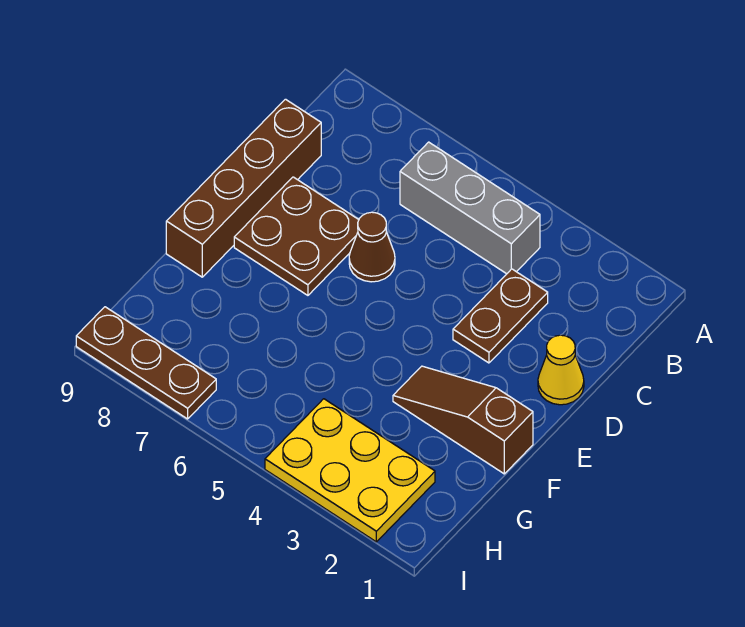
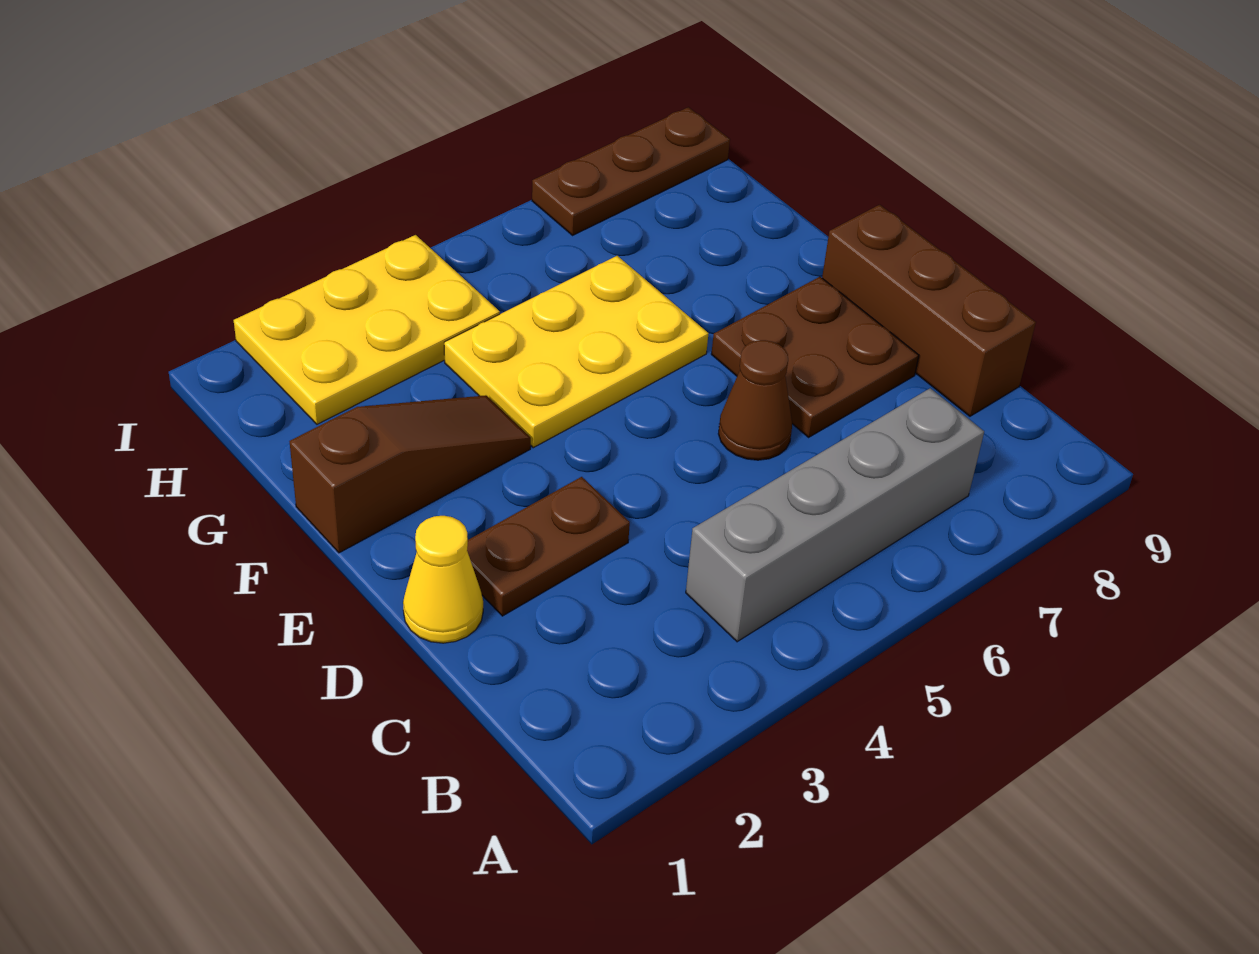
grey 1x3 brick [400,142,540,274] -> grey 1x4 brick [686,388,984,642]
brown 1x2 plate [453,269,548,363] -> brown 1x2 plate turned to [467,477,630,616]
brown 1x4 brick [166,99,321,277] -> brown 1x3 brick [822,205,1036,416]
none -> yellow 2x3 plate [444,256,709,448]

